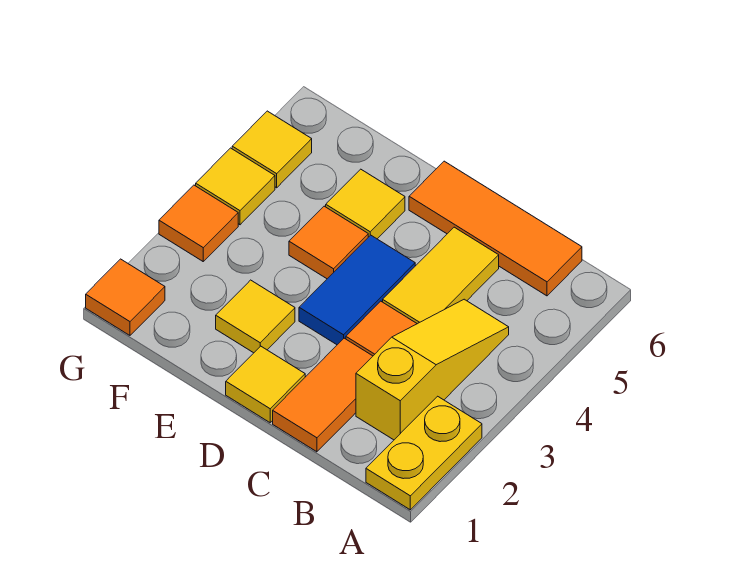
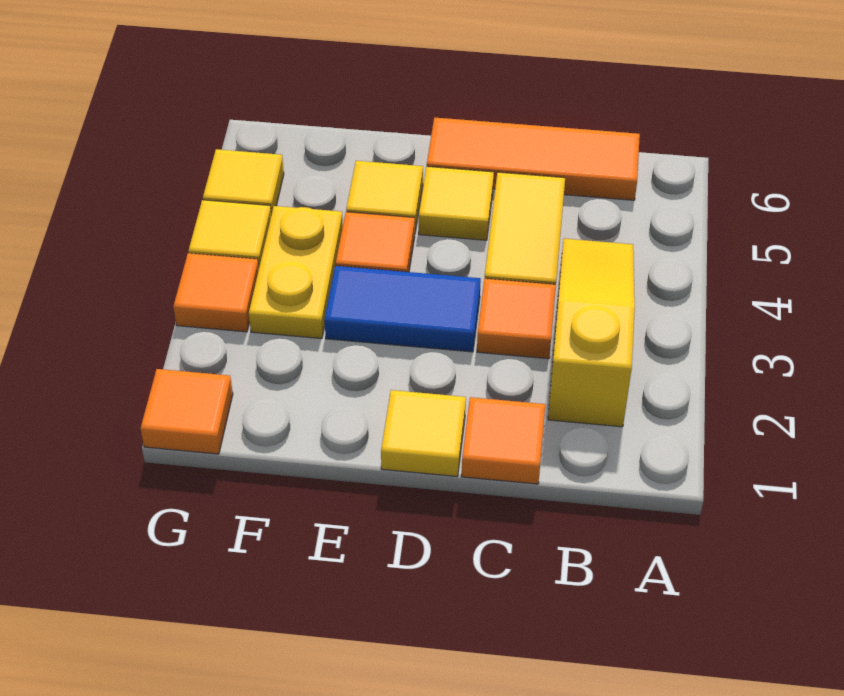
yellow 1x2 plate [366,396,482,510] -> yellow 1x2 plate moved to [249,206,343,339]
orange 1x2 tile [273,338,373,452] -> orange 1x1 tile [462,397,545,484]
blue 1x2 tile [299,235,415,345] -> blue 1x2 tile turned to [324,266,481,352]
yellow 1x1 tile [216,280,295,353] -> yellow 1x1 tile moved to [419,166,494,240]

